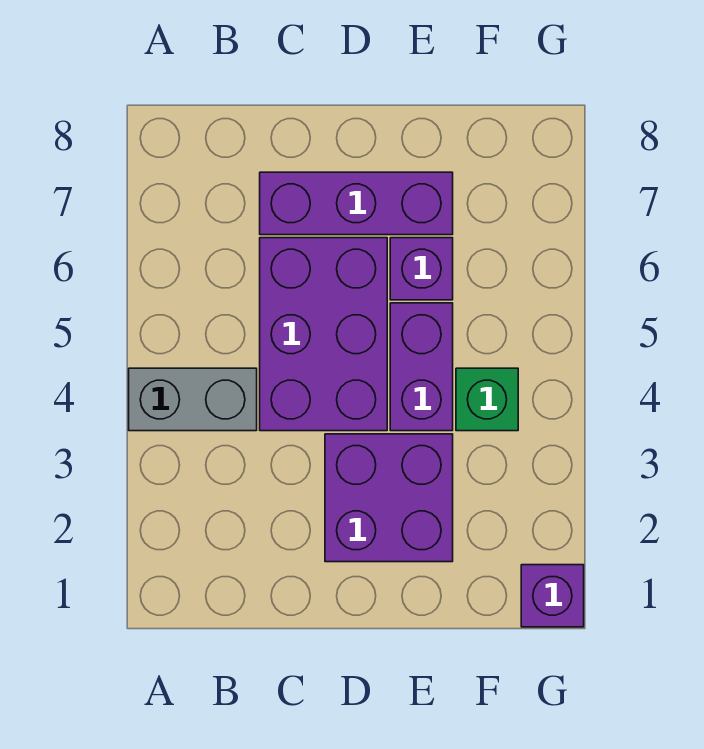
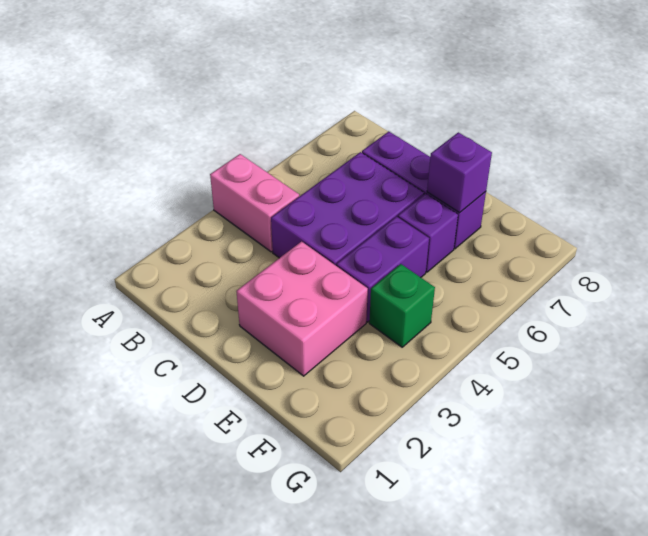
grey 1x2 brick [129,368,257,431] -> pink 1x2 brick [210,154,299,252]
purple 2x2 brick [325,434,453,562] -> pink 2x2 brick [236,242,368,376]
purple 1x1 brick [521,565,584,627] -> purple 1x1 brick moved to [427,132,492,212]

